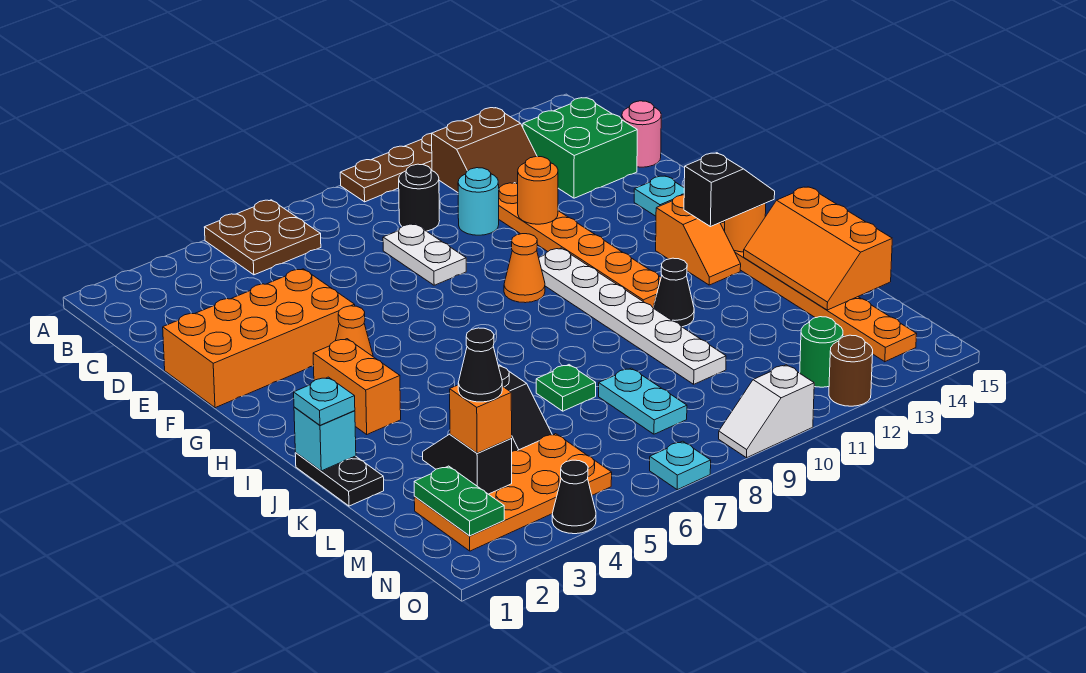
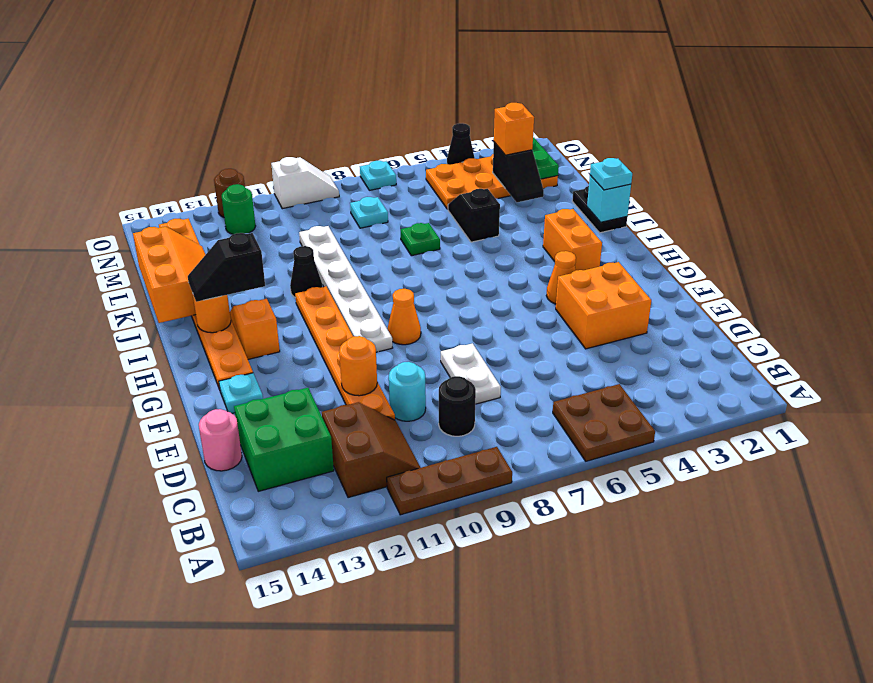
brown 2x2 slope [432,108,537,192] -> brown 2x2 slope turned to [322,402,421,498]
orange 2x4 brick [163,269,355,408] -> orange 2x2 brick [556,262,651,349]
cyan 1x2 plate [599,368,687,434] -> cyan 1x1 plate [350,197,388,228]
black 1x1 cone [458,328,502,402] -> none

